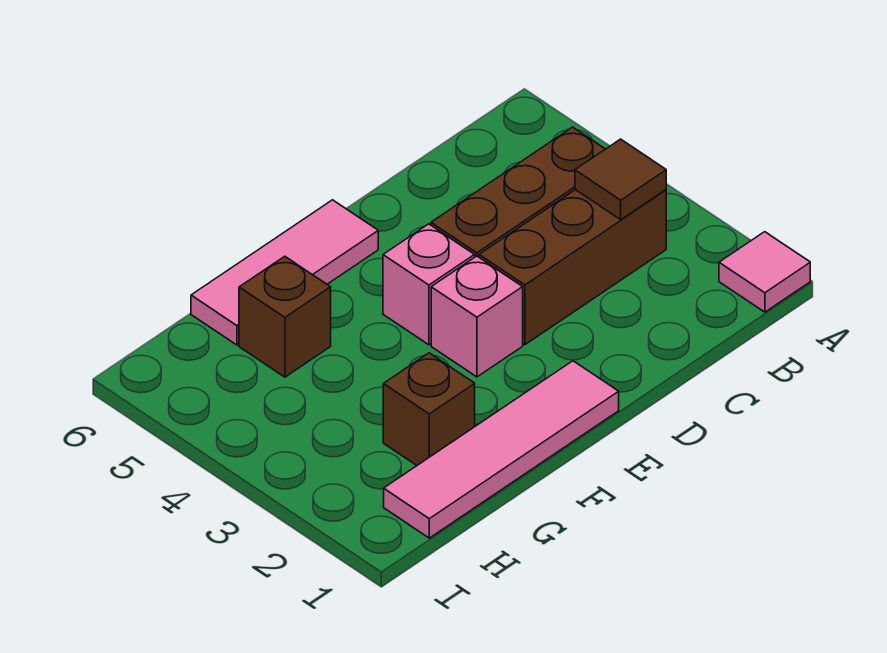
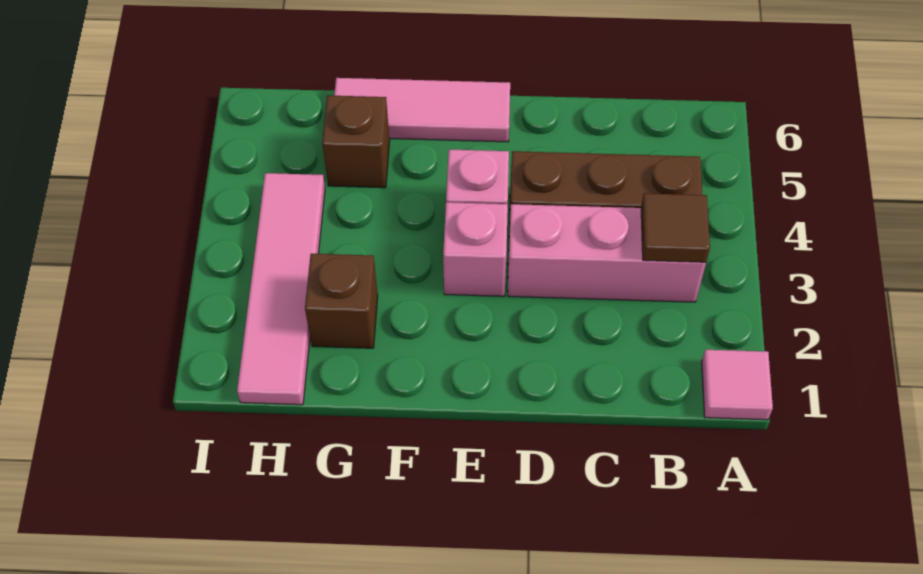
brown 1x3 brick [479,190,666,345] -> pink 1x3 brick [508,204,706,302]
pink 1x4 tile [384,361,619,538] -> pink 1x4 tile turned to [237,173,325,405]

